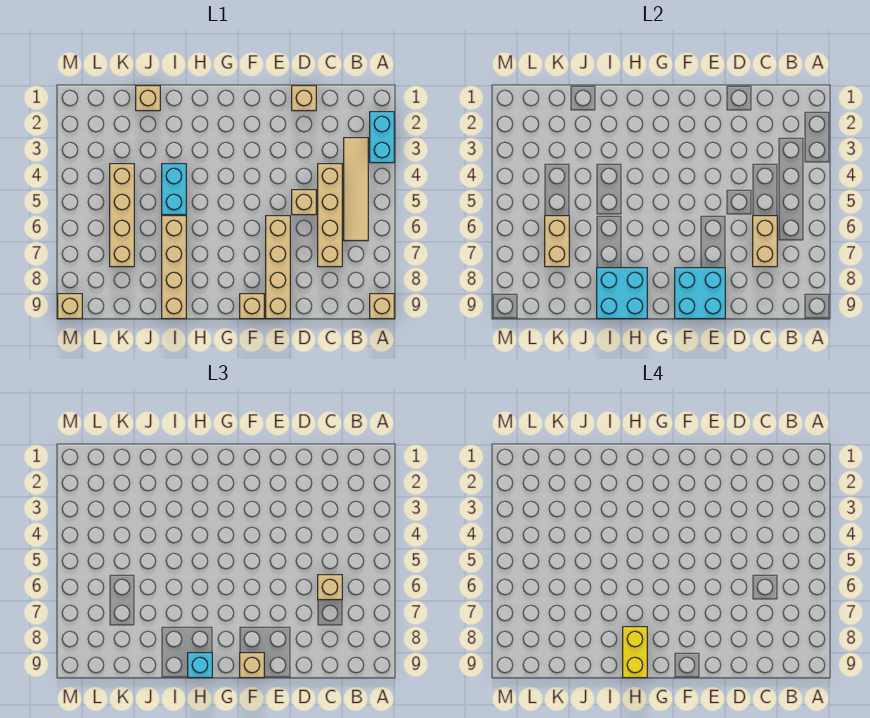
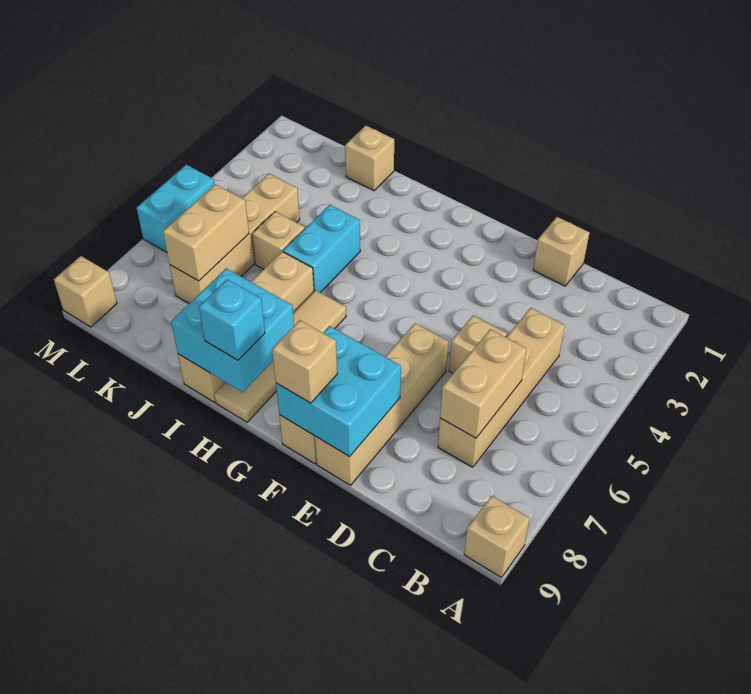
cyan 1x2 brick [370,112,394,163] -> cyan 1x2 brick moved to [137,165,215,252]
tan 1x4 tile [344,138,368,241] -> tan 1x4 tile moved to [214,290,346,422]
tan 1x1 brick [318,575,342,600] -> tan 1x1 brick moved to [252,211,305,269]
yellow 1x2 brick [623,627,647,678] -> none

